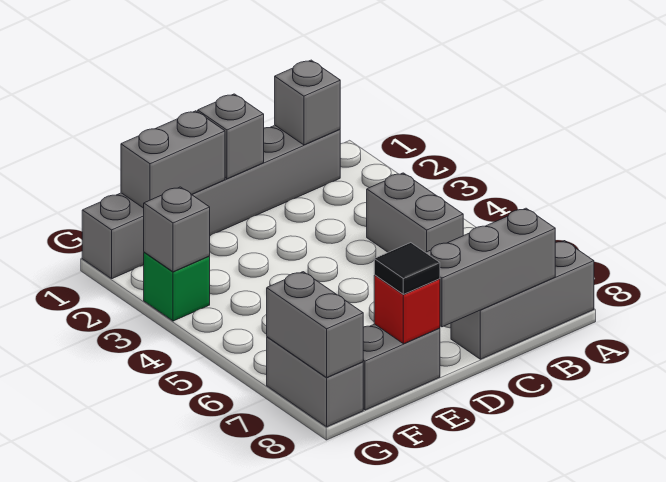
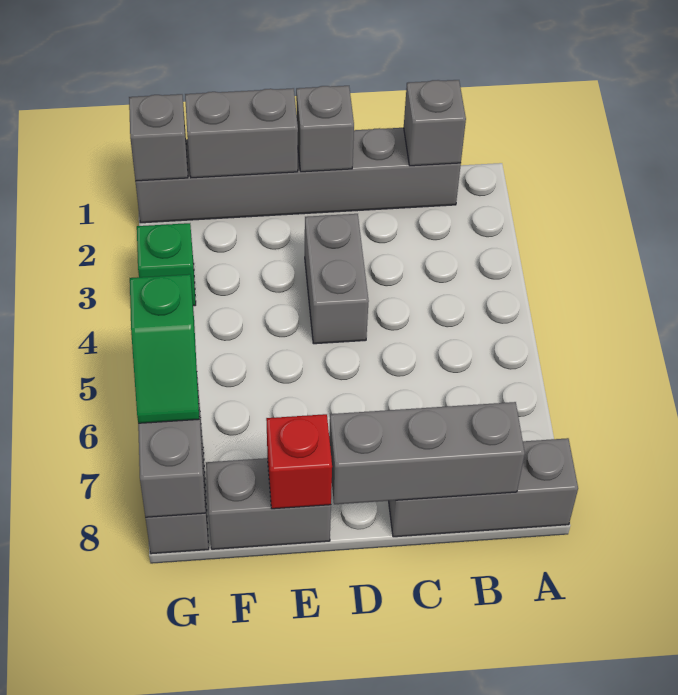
grey 1x2 brick [367,173,463,252] -> grey 1x2 brick moved to [305,214,369,344]
black 1x1 tile [374,243,440,294] -> none
grey 1x1 brick [144,187,210,272] -> grey 1x1 brick moved to [129,94,188,181]
none -> green 1x2 slope [130,274,199,423]

